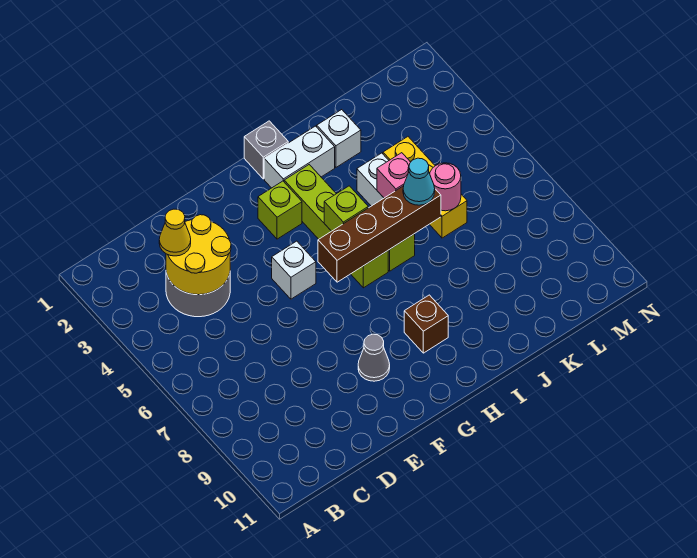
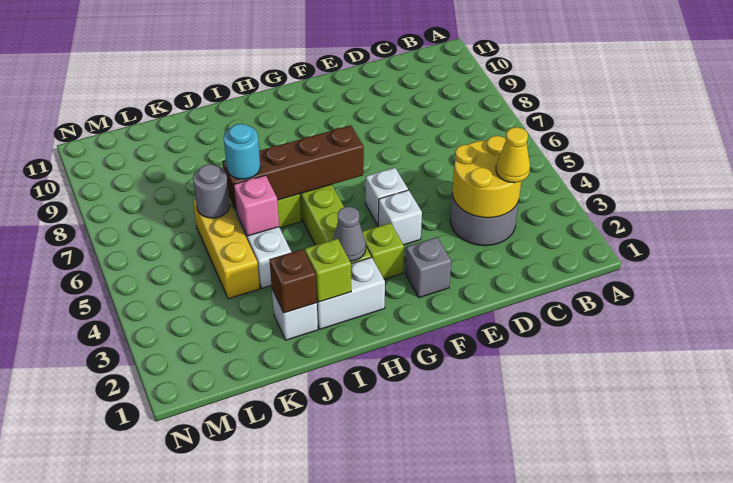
none -> white 1x1 brick [378,190,422,245]
grey 1x1 cone [358,334,390,381] -> grey 1x1 cone moved to [333,207,366,261]
grey 1x1 brick [244,121,288,179] -> grey 1x1 brick moved to [405,237,451,298]
lime 1x1 brick [324,186,368,231] -> lime 1x1 brick moved to [305,239,351,302]
brown 1x1 brick [404,295,448,353] -> brown 1x1 brick moved to [269,249,317,313]
cyan 1x1 cone [403,158,435,205] -> cyan 1x1 round brick [224,124,260,179]
pink 1x1 round brick [430,163,461,211] -> grey 1x1 round brick [193,164,230,218]

